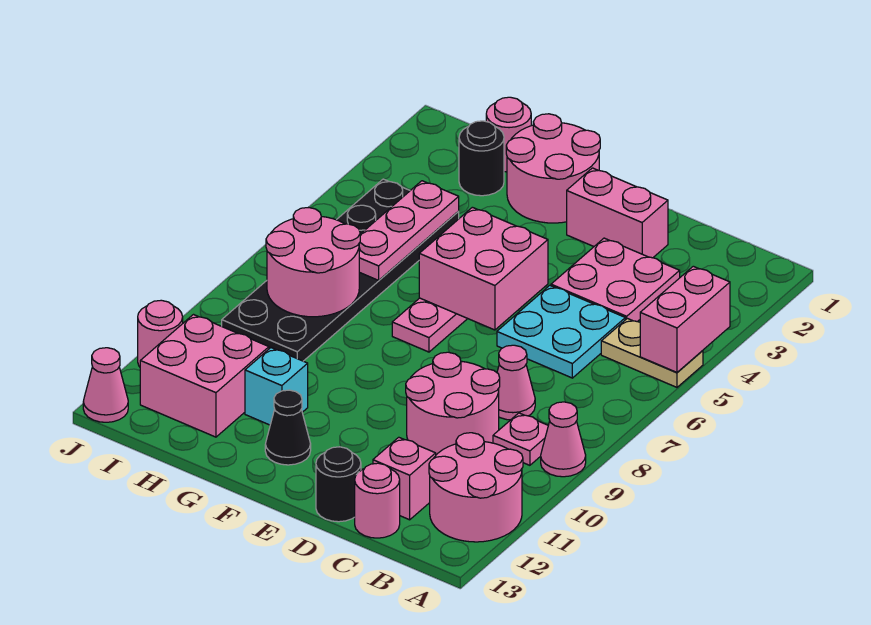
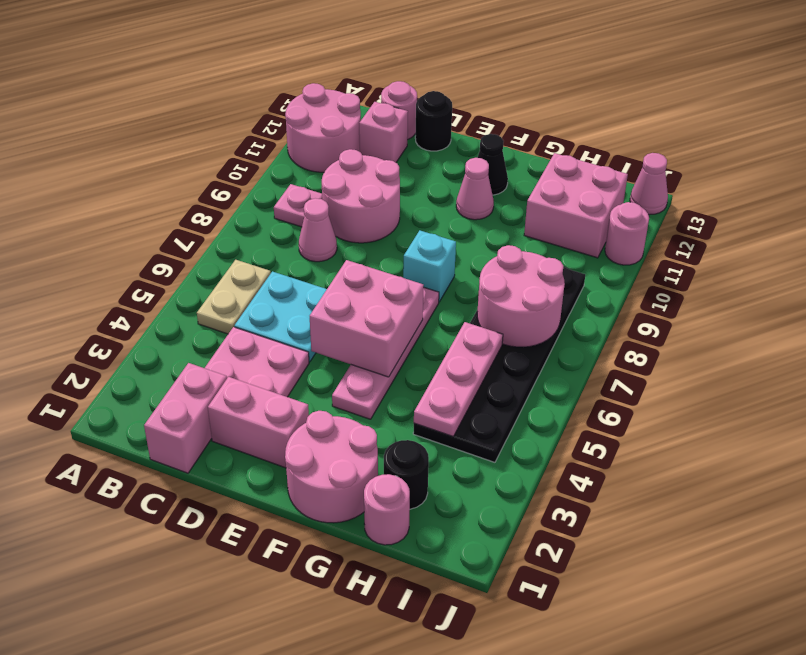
pink 1x2 brick [640,266,730,372] -> pink 1x2 brick moved to [144,363,227,473]
tan 1x2 plate [601,318,703,387] -> tan 1x2 plate turned to [197,260,271,334]
pink 1x1 cone [541,402,586,477] -> pink 1x1 cone moved to [456,158,494,220]
cyan 1x1 brick [245,348,308,425] -> cyan 1x1 brick moved to [403,230,456,302]

